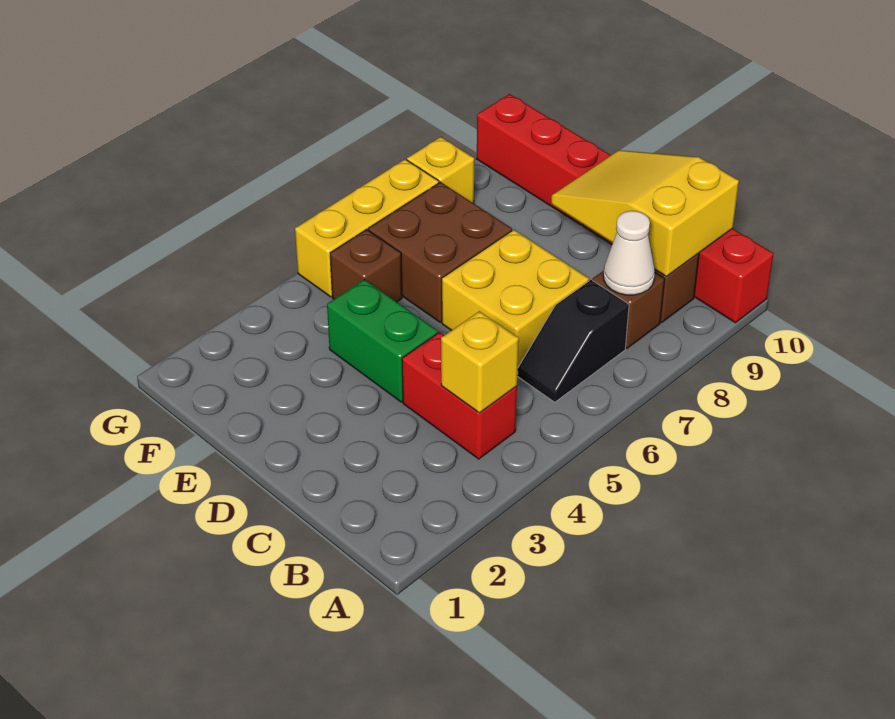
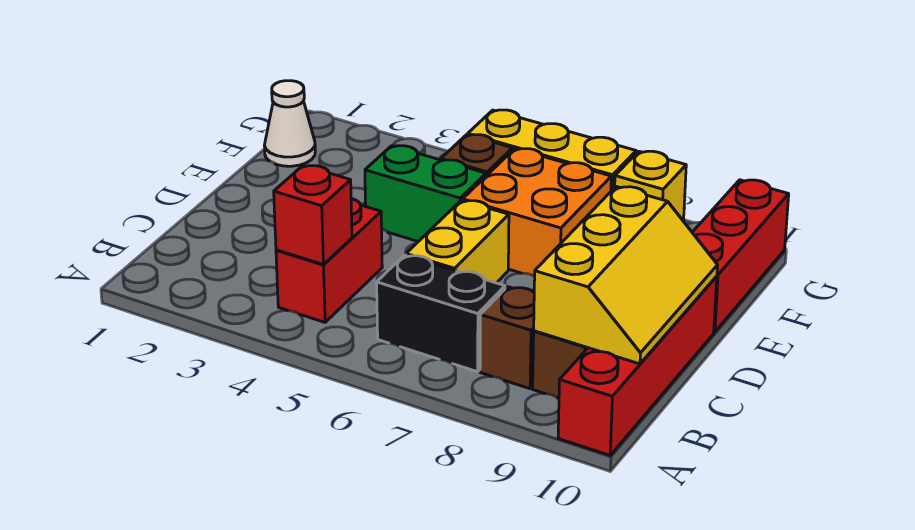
yellow 1x1 brick [441,311,519,413] -> red 1x1 brick [274,165,352,264]
black 1x2 slope [517,280,629,402] -> black 1x2 brick [377,255,505,372]
white 1x1 cone [603,211,655,295] -> white 1x1 cone moved to [264,81,315,166]
yellow 2x3 slope [551,150,739,277] -> yellow 2x3 slope turned to [534,187,718,364]
yellow 2x2 brick [442,230,589,373] -> yellow 1x2 brick [406,200,509,283]
green 1x2 brick [327,279,438,402] -> green 1x2 brick turned to [365,146,486,241]
brown 2x2 brick [368,182,512,322] -> orange 2x2 brick [463,149,611,276]

